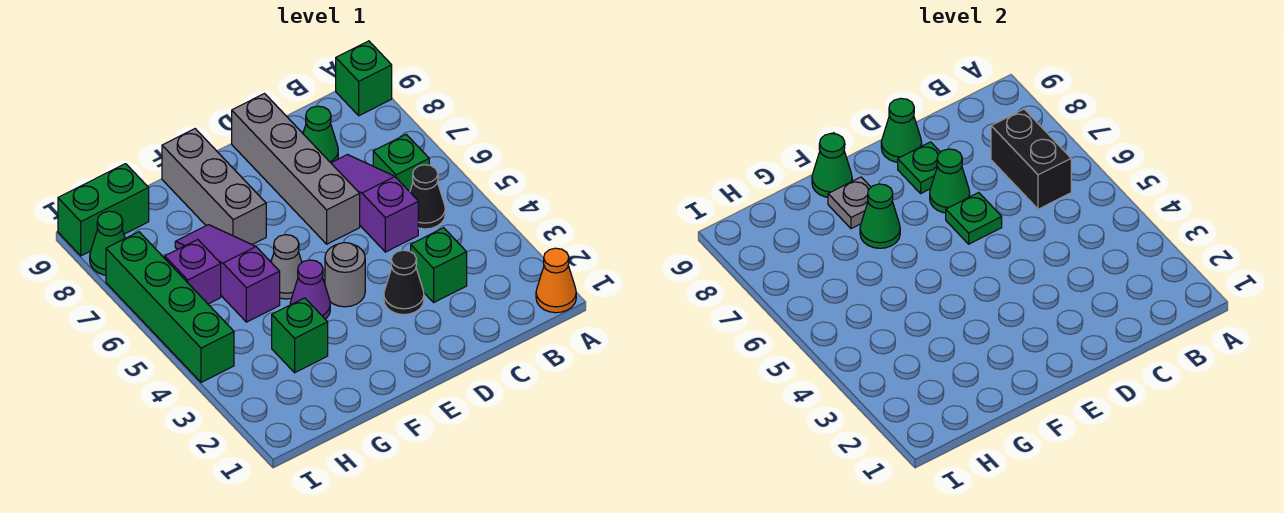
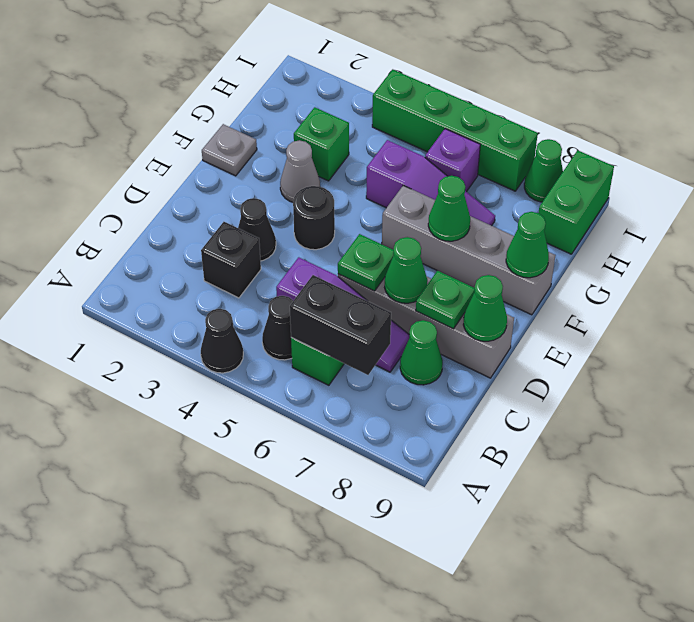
orange 1x1 cone [536,248,576,313] -> none
none -> black 1x1 cone [201,309,243,373]
green 1x1 brick [336,41,392,116] -> none
green 1x1 brick [411,228,467,302] -> black 1x1 brick [201,222,261,298]
grey 1x1 round brick [325,243,365,307] -> black 1x1 round brick [293,186,335,250]
purple 1x1 cone [290,260,330,319] -> none
grey 1x1 cone [271,235,302,299] -> grey 1x1 cone moved to [280,140,320,202]
grey 1x3 brick [162,129,266,244] -> grey 1x4 brick [382,185,555,315]
grey 1x1 plate [828,177,871,229] -> grey 1x1 plate moved to [202,124,257,176]

